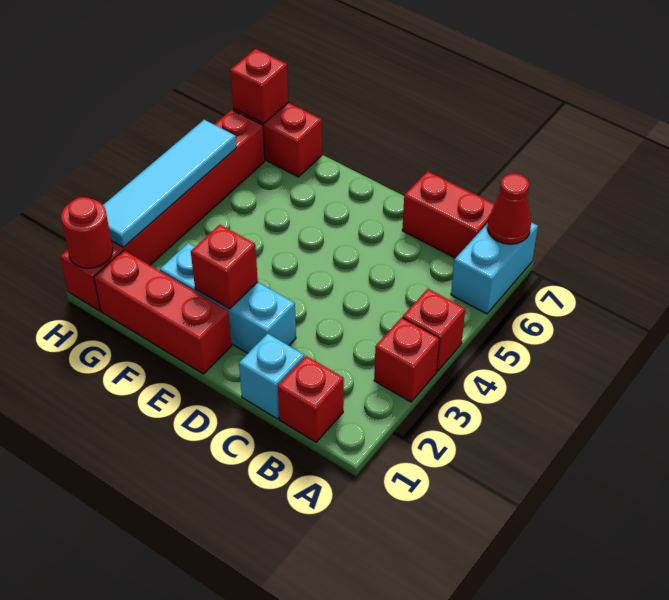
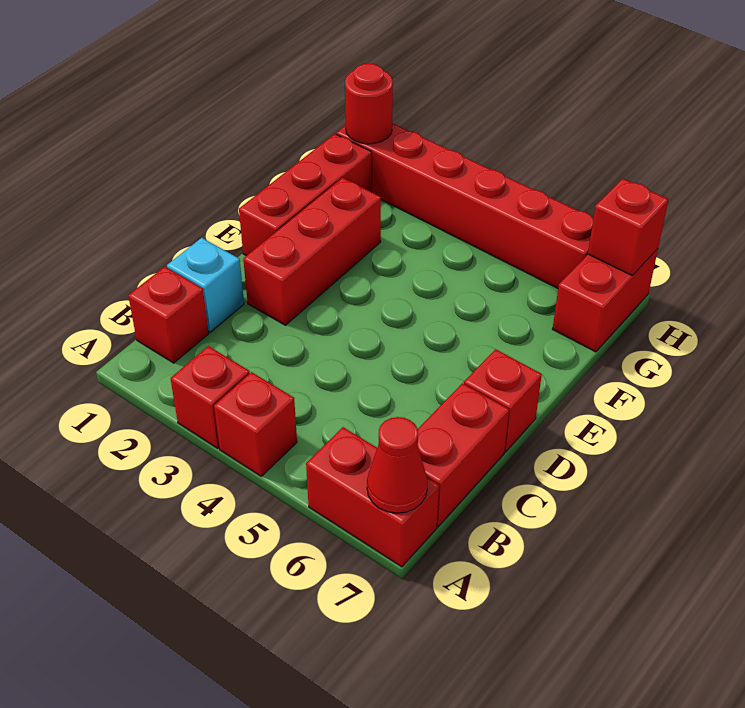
cyan 1x2 brick [451,222,538,314] -> red 1x2 brick [306,427,439,567]
cyan 1x3 brick [160,243,296,353] -> red 1x3 brick [243,178,381,325]
red 1x1 brick [191,225,258,309] -> red 1x1 brick moved to [464,349,542,452]
cyan 1x4 tile [103,120,237,247] -> none

